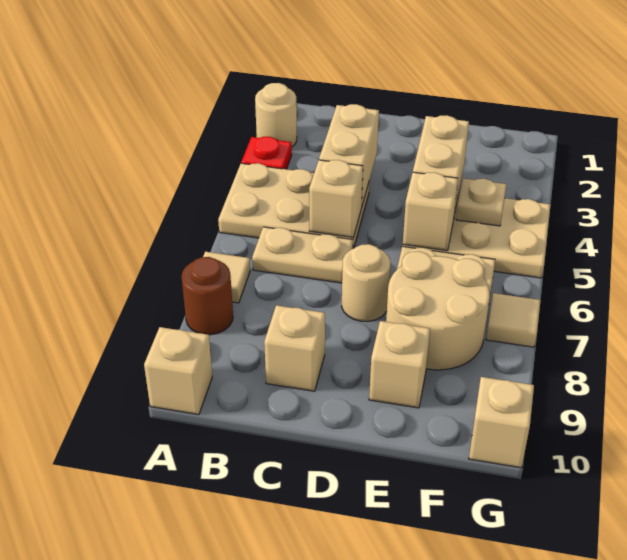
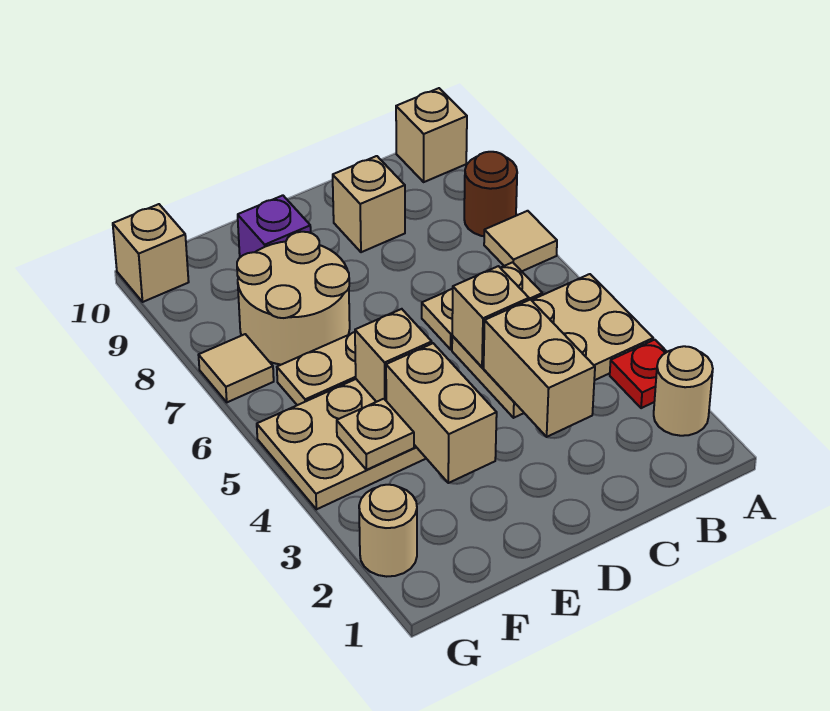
tan 1x1 round brick [342,244,390,321] -> tan 1x1 round brick moved to [359,485,417,577]
tan 1x1 brick [369,321,430,408] -> purple 1x1 brick [238,195,311,257]

